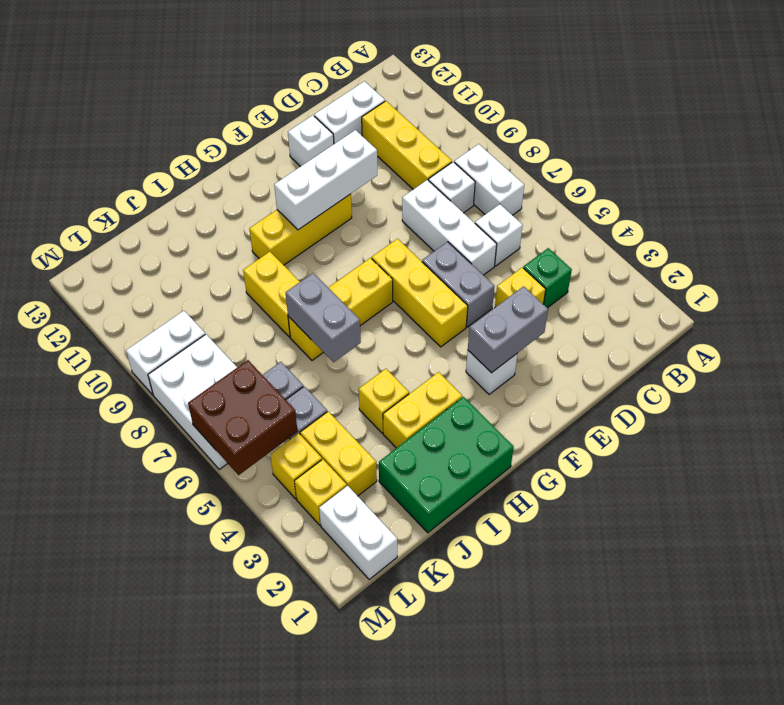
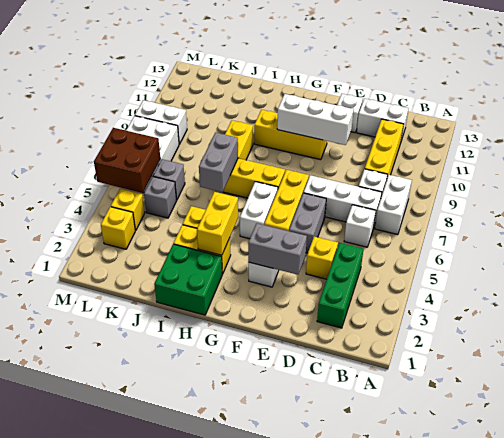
green 1x1 brick [523,248,572,308] -> green 1x3 brick [317,243,363,328]
white 1x3 brick [402,180,497,275] -> white 1x3 brick turned to [304,175,382,225]
green 2x3 brick [379,397,514,533] -> green 2x2 brick [154,244,222,315]
yellow 1x2 brick [300,411,377,496] -> yellow 1x2 brick moved to [197,192,238,255]
white 1x2 brick [319,486,397,580] -> white 1x2 brick moved to [240,182,278,239]

